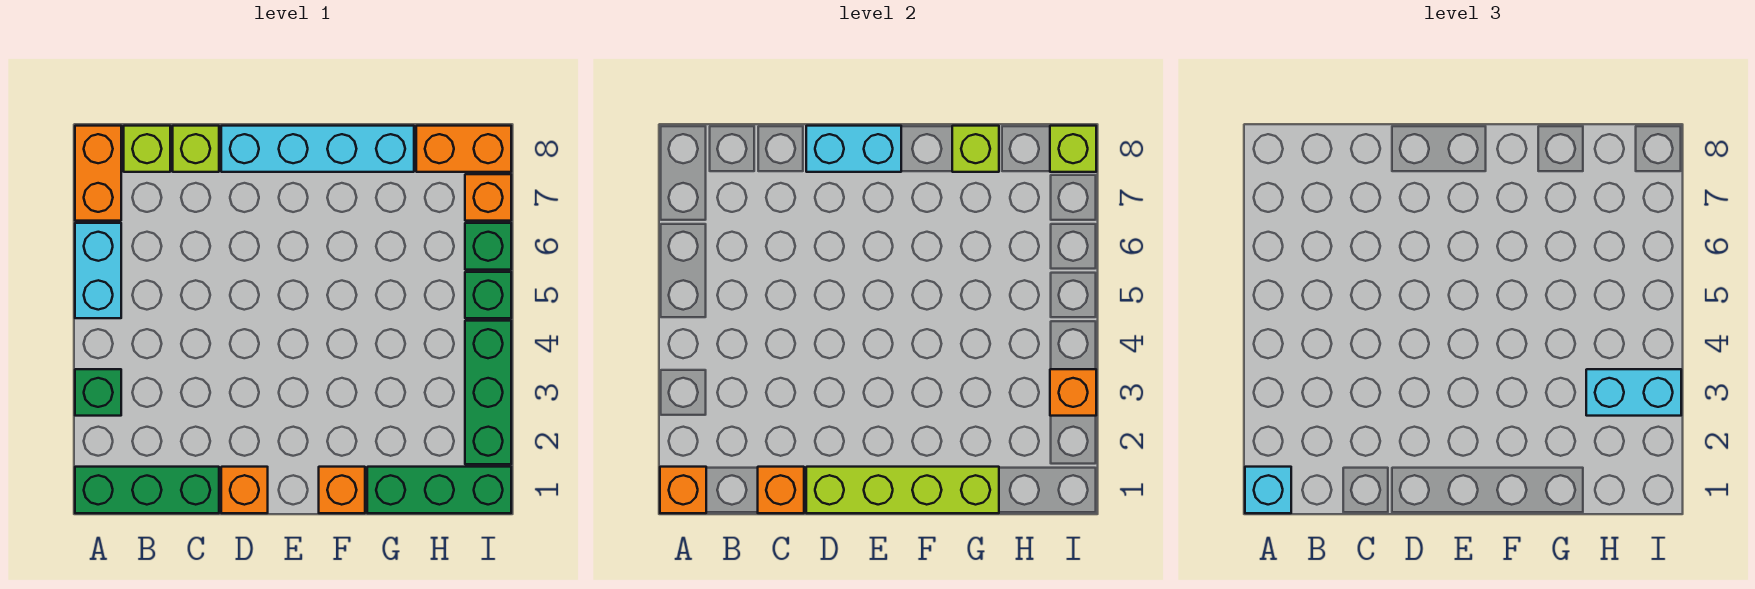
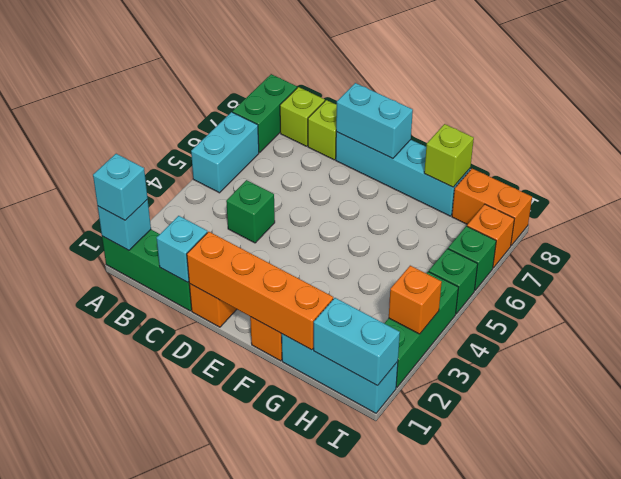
orange 1x1 brick [660,467,706,513] -> cyan 1x1 brick [98,199,151,250]
green 1x1 brick [75,369,121,416] -> green 1x1 brick moved to [226,180,275,243]
orange 1x2 brick [75,126,121,221] -> green 1x2 brick [233,74,297,152]
orange 1x1 brick [758,467,804,513] -> cyan 1x1 brick [157,216,207,282]
lime 1x4 brick [806,467,999,513] -> orange 1x4 brick [187,232,333,350]
green 1x3 brick [367,467,511,513] -> cyan 1x3 brick [282,334,398,413]
cyan 1x2 brick [1586,369,1681,416] -> cyan 1x2 brick moved to [314,298,400,386]
lime 1x1 brick [1050,126,1096,172] -> none

